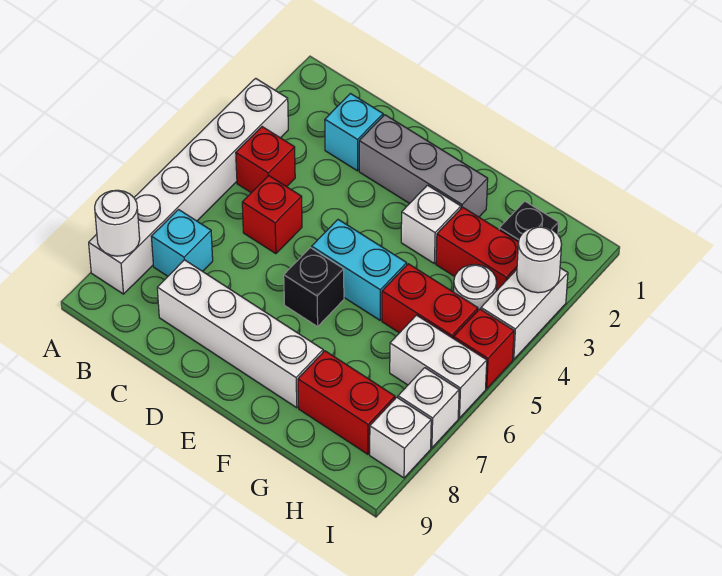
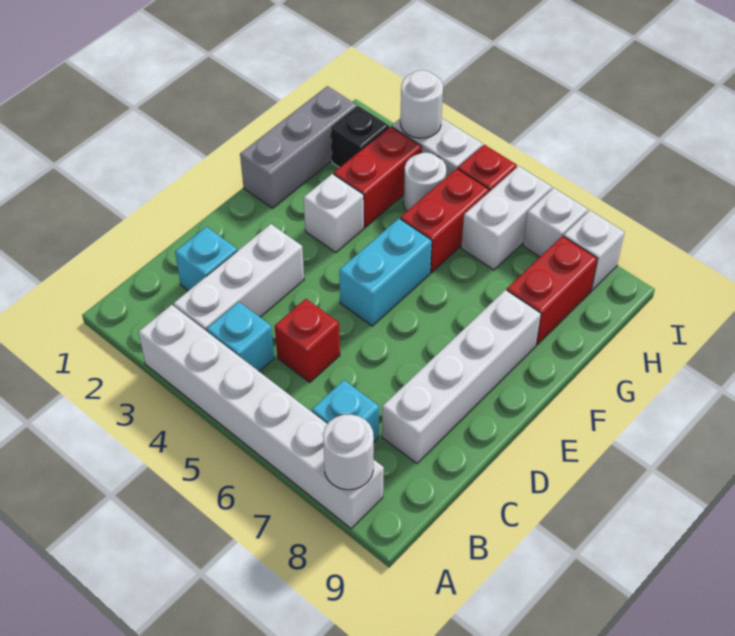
none -> white 1x3 brick [173,224,304,331]
red 1x1 brick [236,127,295,193] -> cyan 1x1 brick [207,302,274,371]
grey 1x3 brick [359,115,488,217] -> grey 1x3 brick moved to [240,86,357,208]
black 1x1 brick [284,248,344,327] -> none

